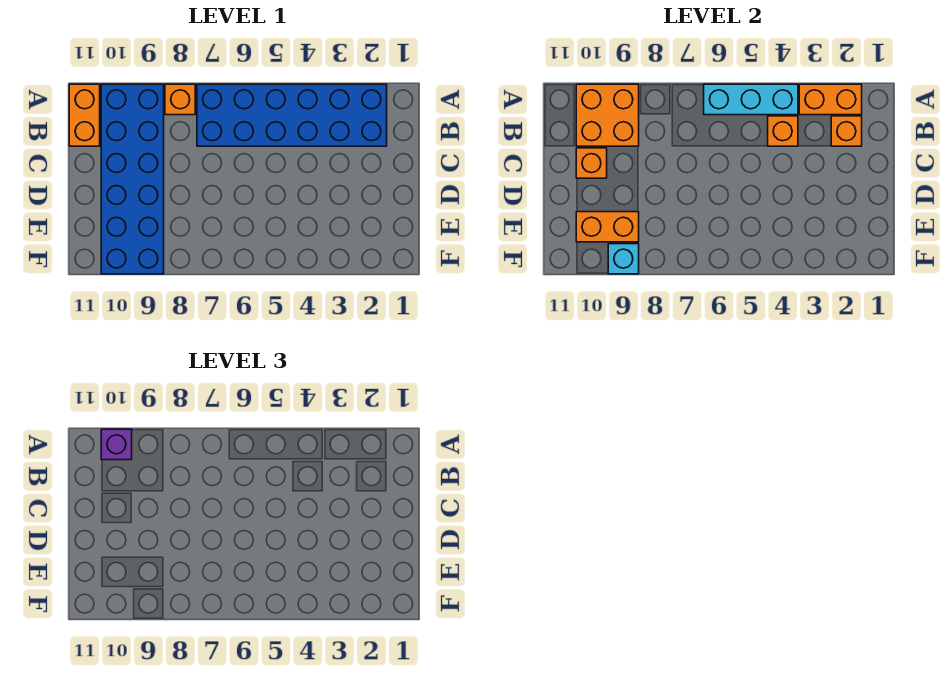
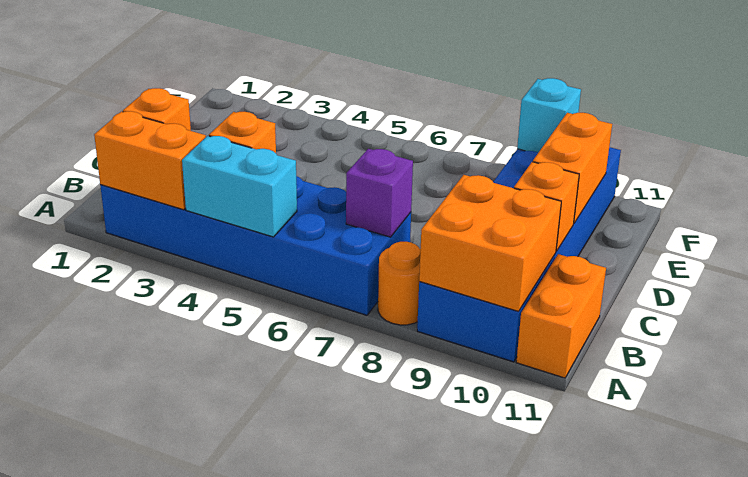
cyan 1x3 brick [704,84,798,115] -> cyan 1x2 brick [182,136,297,237]
orange 1x1 brick [165,84,195,115] -> orange 1x1 round brick [378,242,421,325]
purple 1x1 brick [101,429,132,460] -> purple 1x1 brick moved to [346,149,413,237]
orange 1x2 brick [576,212,639,242] -> orange 1x2 brick turned to [533,113,612,223]

